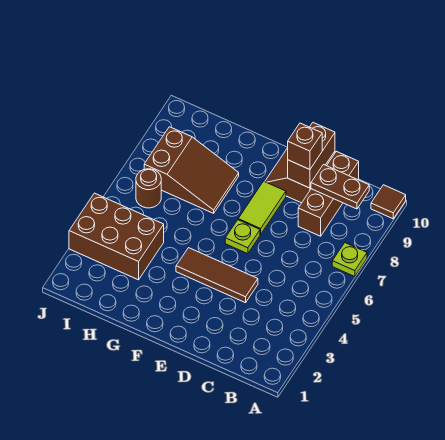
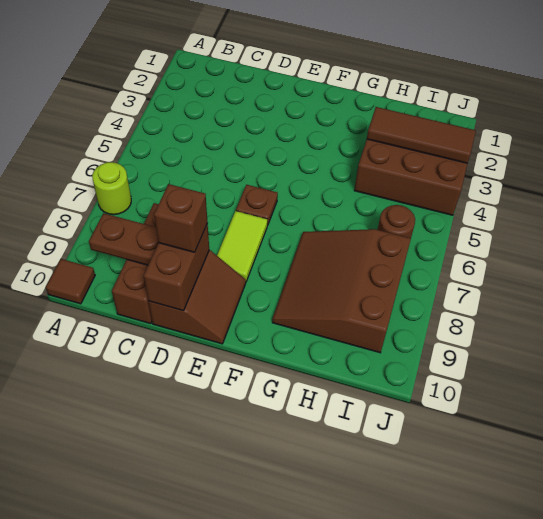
lime 1x1 plate [332,243,367,277] -> lime 1x1 round brick [92,162,131,215]
brown 1x3 tile [176,248,258,303] -> brown 1x3 tile moved to [367,107,476,163]
lime 1x1 plate [225,220,260,254] -> brown 1x1 plate [236,185,278,225]
brown 2x3 slope [144,127,239,213] -> brown 3x3 slope [272,229,411,353]

